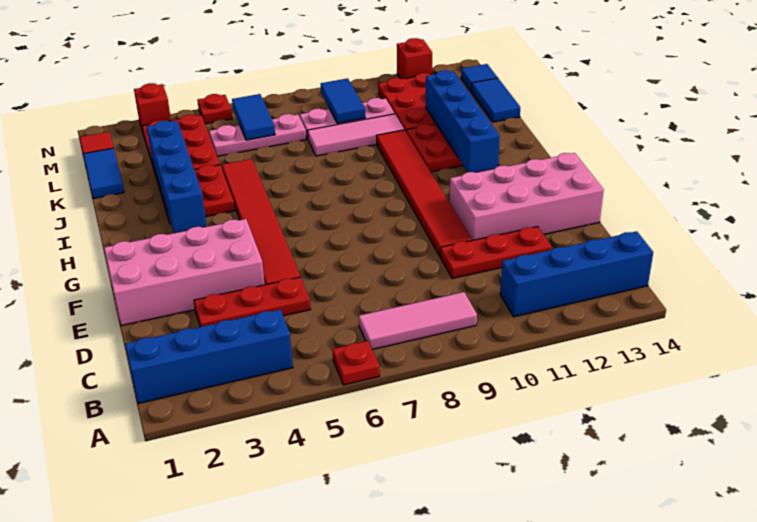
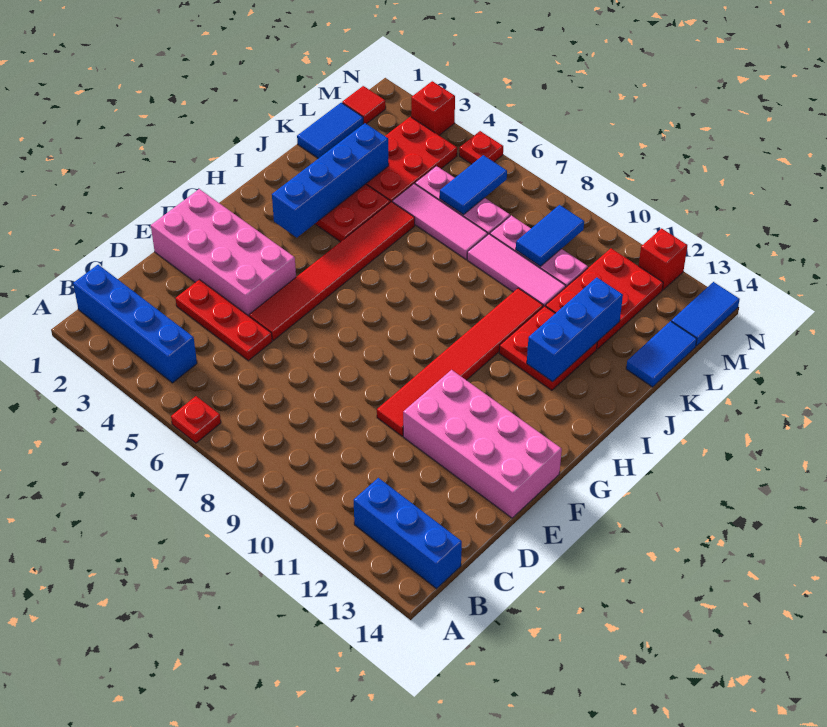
pink 1x3 tile [359,292,477,349] -> pink 1x3 tile moved to [392,184,488,259]
blue 1x4 brick [500,231,653,317] -> blue 1x3 brick [354,478,462,589]
red 1x3 plate [440,227,552,279] -> none
blue 1x4 brick [426,70,500,173] -> blue 1x3 brick [527,277,623,382]
blue 1x1 tile [461,64,498,92] -> blue 1x2 tile [671,282,740,346]

